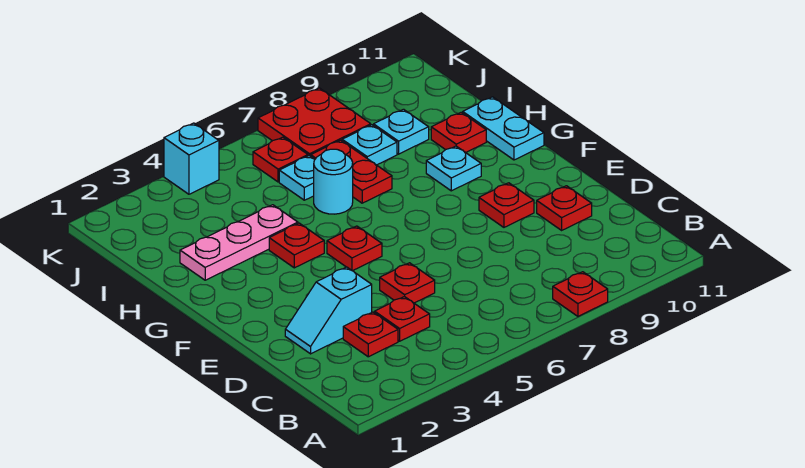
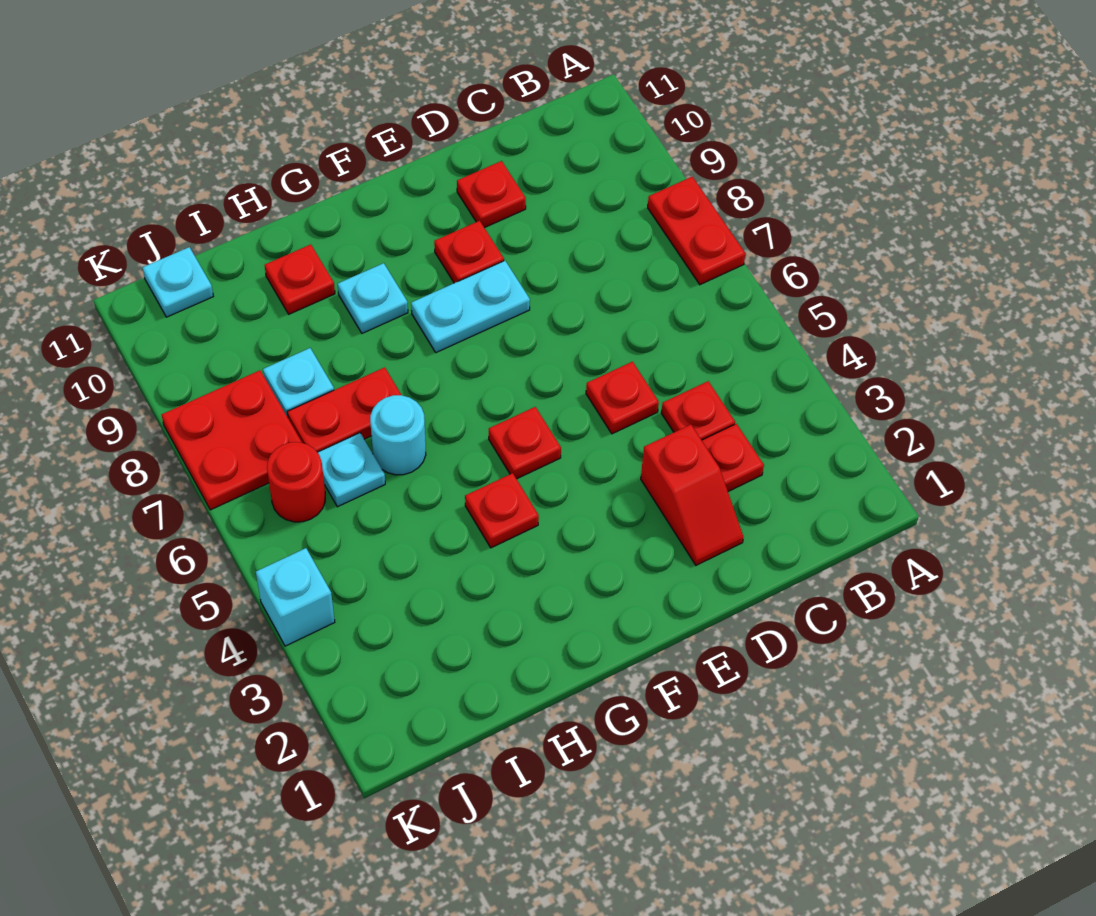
red 1x1 plate [553,272,608,316] -> red 1x2 plate [648,177,745,285]
cyan 1x2 slope [285,267,372,354] -> red 1x2 slope [641,425,744,565]
cyan 1x2 plate [463,97,544,160] -> cyan 1x2 plate moved to [411,261,530,353]
pink 1x3 plate [180,205,298,280] -> none
cyan 1x1 plate [374,109,429,154] -> cyan 1x1 plate moved to [142,247,213,317]
red 1x1 plate [253,137,308,182] -> red 1x1 round brick [267,442,325,522]

